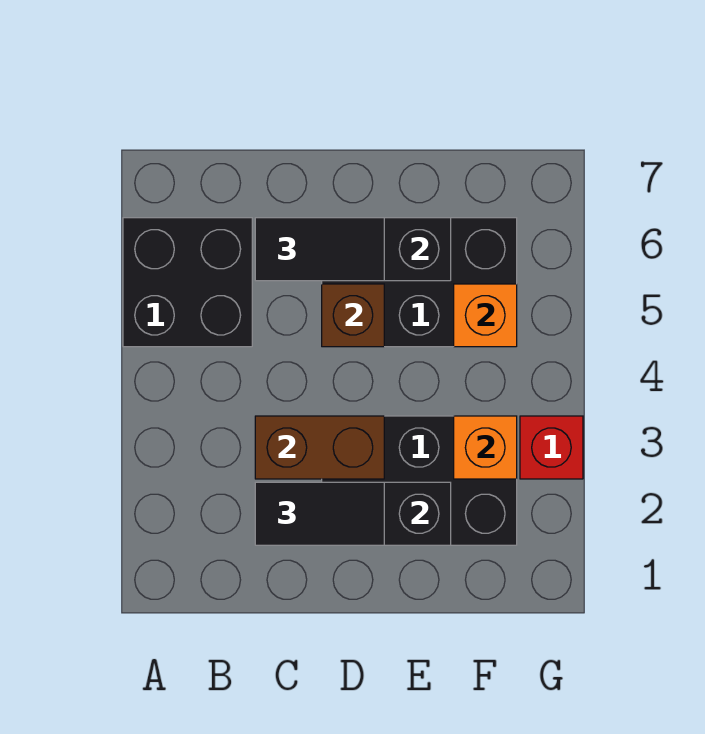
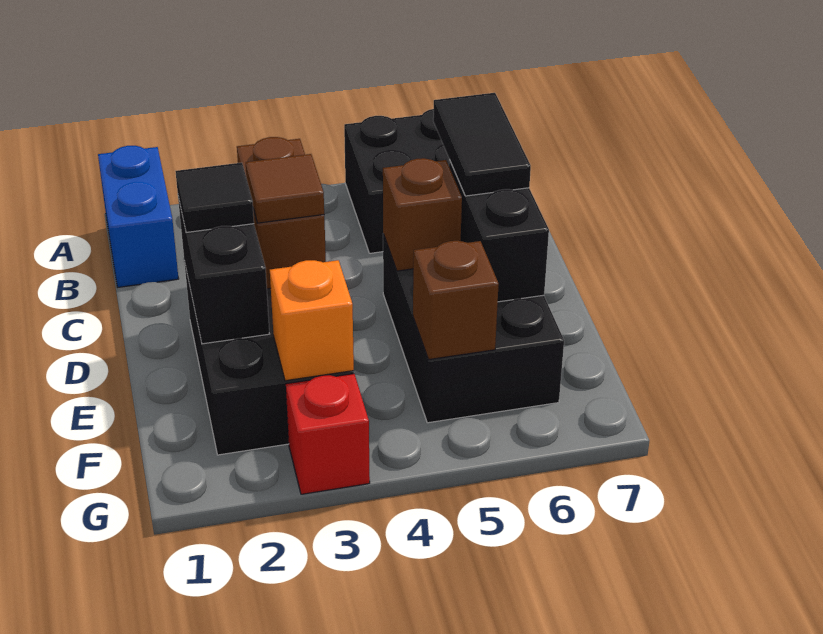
none -> blue 1x2 brick [98,146,179,287]
black 1x2 tile [255,482,384,545] -> black 1x1 tile [176,163,254,232]
none -> brown 1x1 tile [246,154,324,223]
orange 1x1 brick [454,284,517,347] -> brown 1x1 brick [413,241,499,360]

